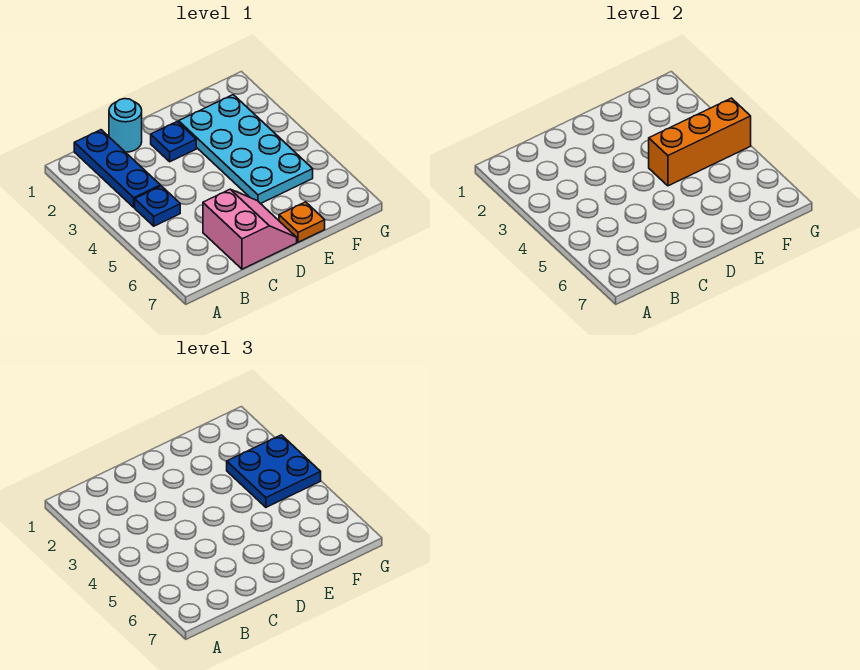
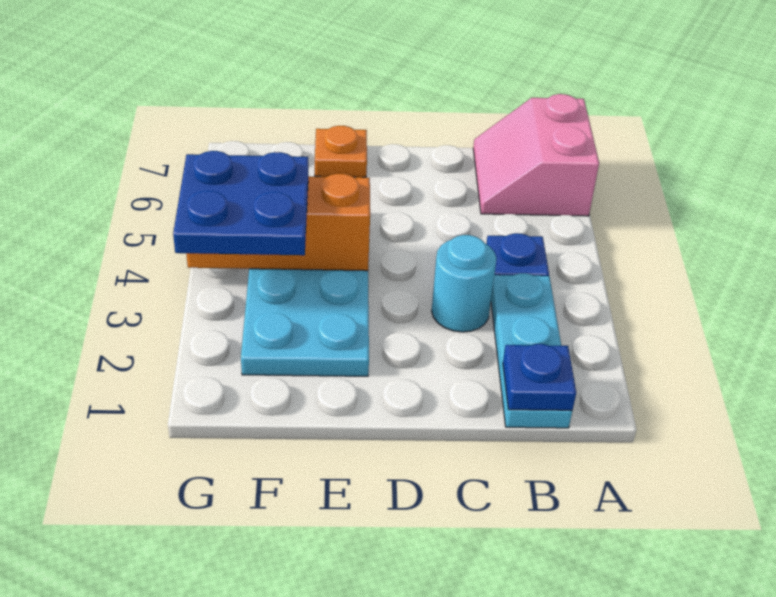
blue 1x3 plate [74,130,160,207] -> cyan 1x3 plate [491,273,572,428]
cyan 1x1 round brick [109,99,142,152] -> cyan 1x1 round brick moved to [432,235,497,332]
pink 2x2 slope [203,189,297,269] -> pink 2x2 slope moved to [473,94,599,216]
blue 1x1 plate [151,122,196,162] -> blue 1x1 plate moved to [503,344,576,410]

